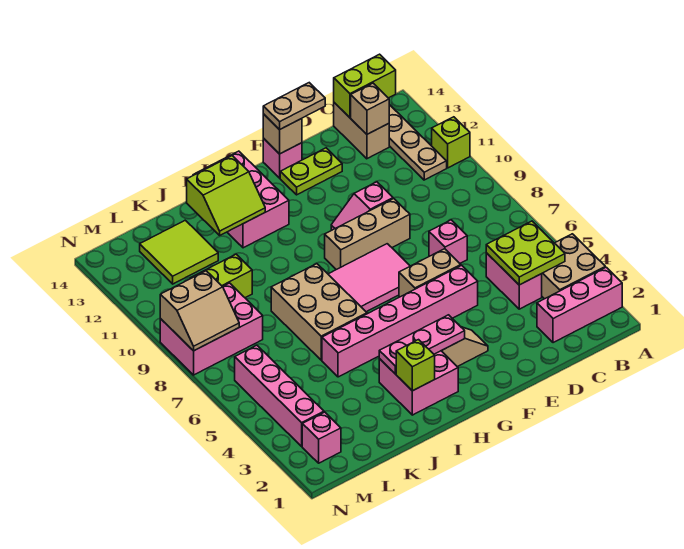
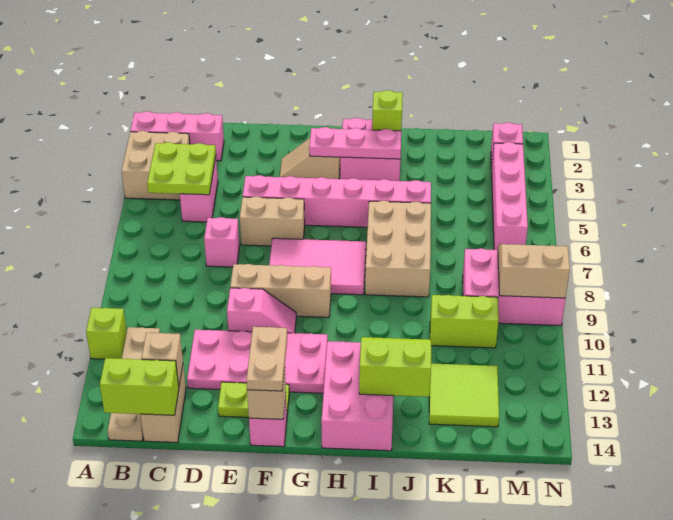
none -> pink 2x4 plate [187,330,328,393]
tan 1x2 plate [263,83,325,130] -> tan 1x2 plate turned to [246,327,287,391]

